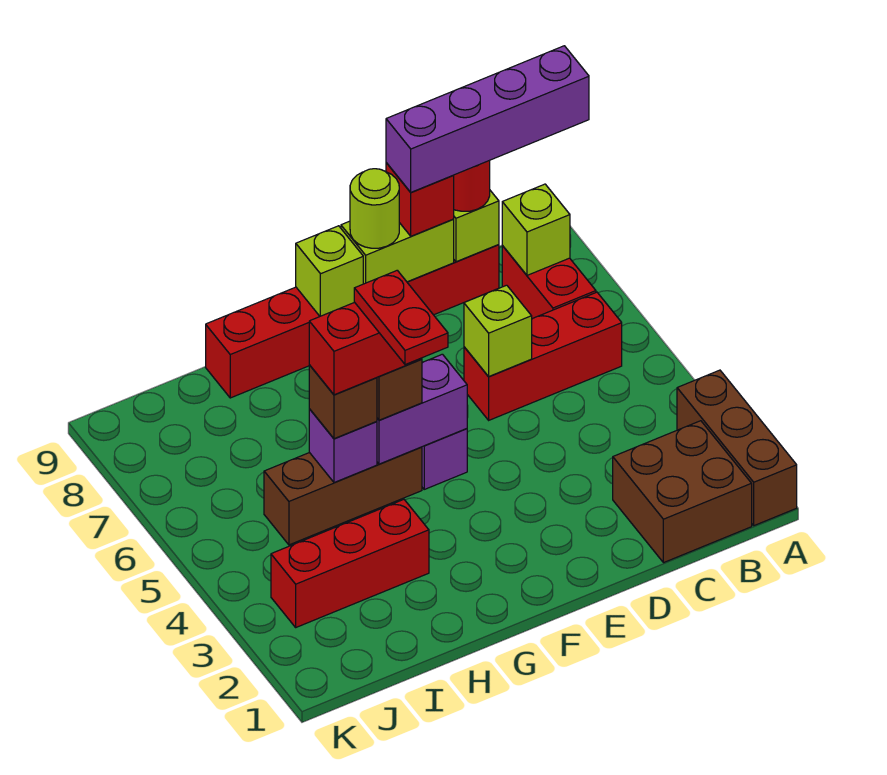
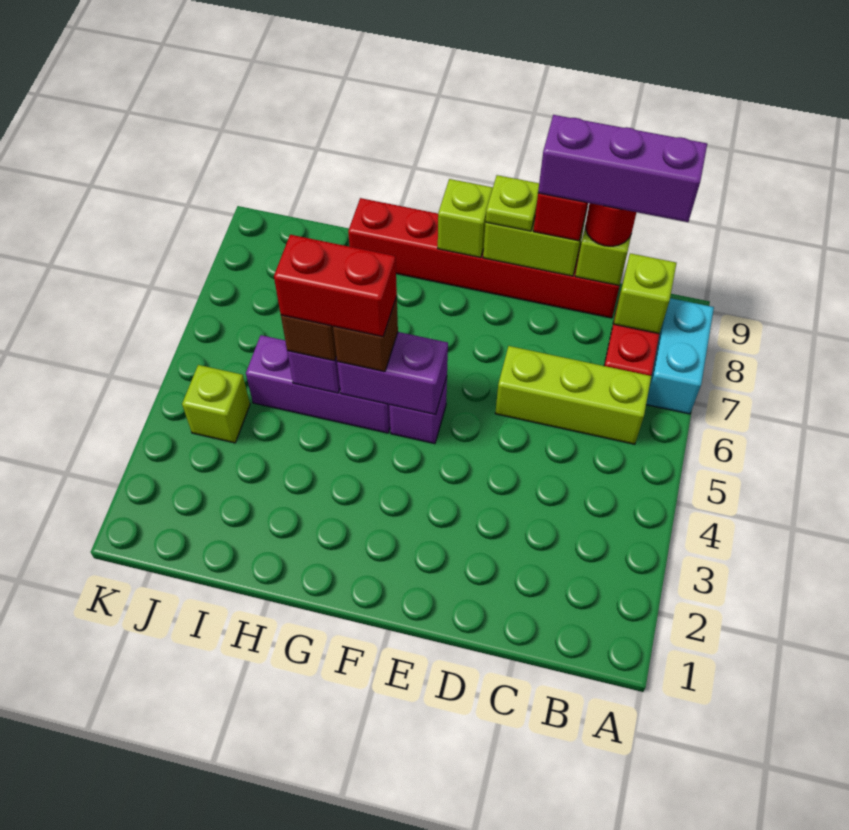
brown 1x3 brick [677,370,797,526] -> none
none -> cyan 1x2 brick [646,298,714,414]
purple 1x4 brick [386,46,589,192] -> purple 1x3 brick [538,115,707,222]
brown 2x2 brick [613,421,752,563] -> none
red 1x3 brick [464,292,622,420] -> lime 1x3 brick [495,346,651,444]
lime 1x1 brick [464,285,532,377] -> lime 1x1 brick moved to [182,365,250,443]
lime 1x1 round brick [350,169,399,248] -> lime 1x1 plate [486,175,539,231]
red 1x2 plate [354,270,448,365] -> none
brown 1x3 brick [264,447,422,545] -> purple 1x3 brick [246,335,390,433]
red 1x3 brick [271,500,429,627] -> none

